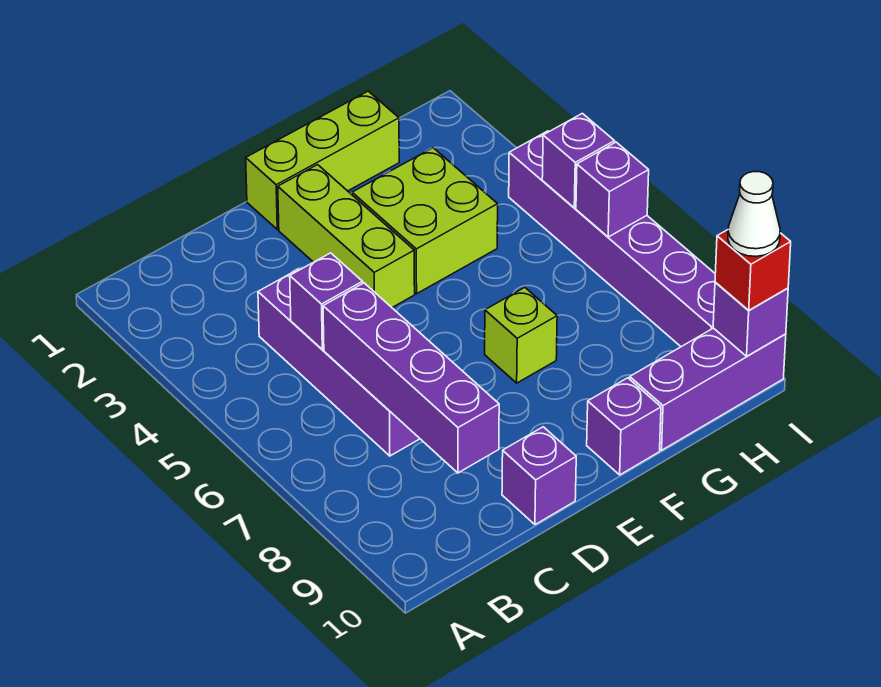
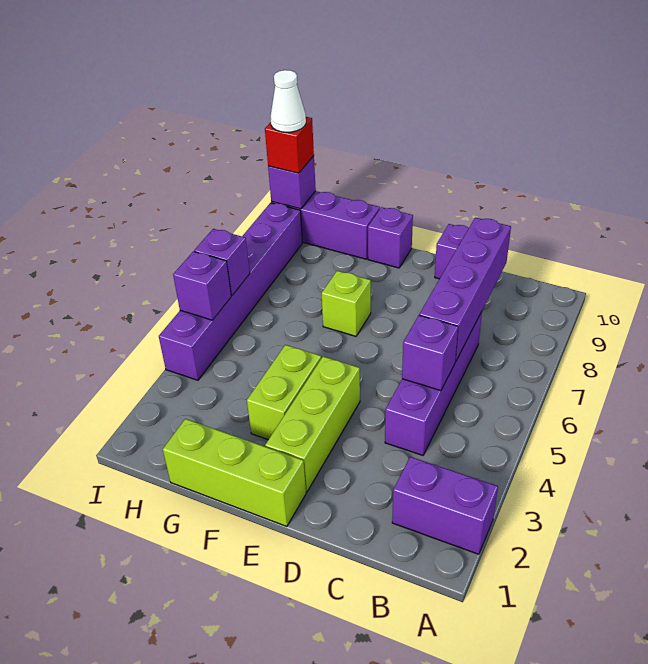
none -> purple 1x2 brick [392,457,498,554]
lime 2x2 brick [352,148,498,294] -> lime 1x2 brick [247,345,321,440]

